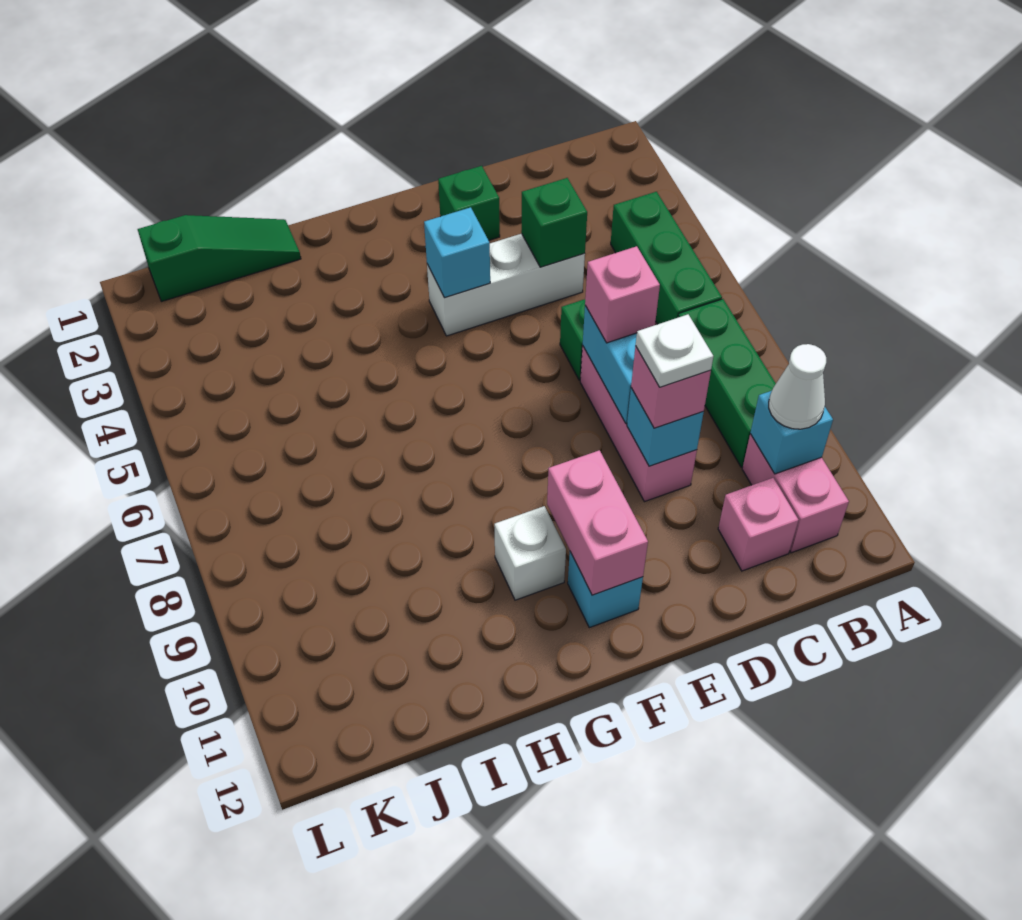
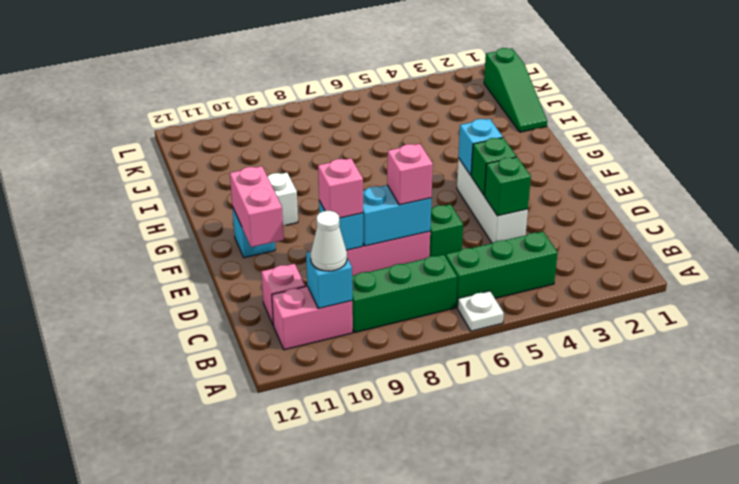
white 1x1 plate [636,314,714,387] -> white 1x1 plate moved to [458,291,504,331]
green 1x1 brick [438,166,500,240] -> green 1x1 brick moved to [471,138,517,195]
pink 1x2 brick [547,450,648,595] -> pink 1x2 brick turned to [230,166,284,247]

